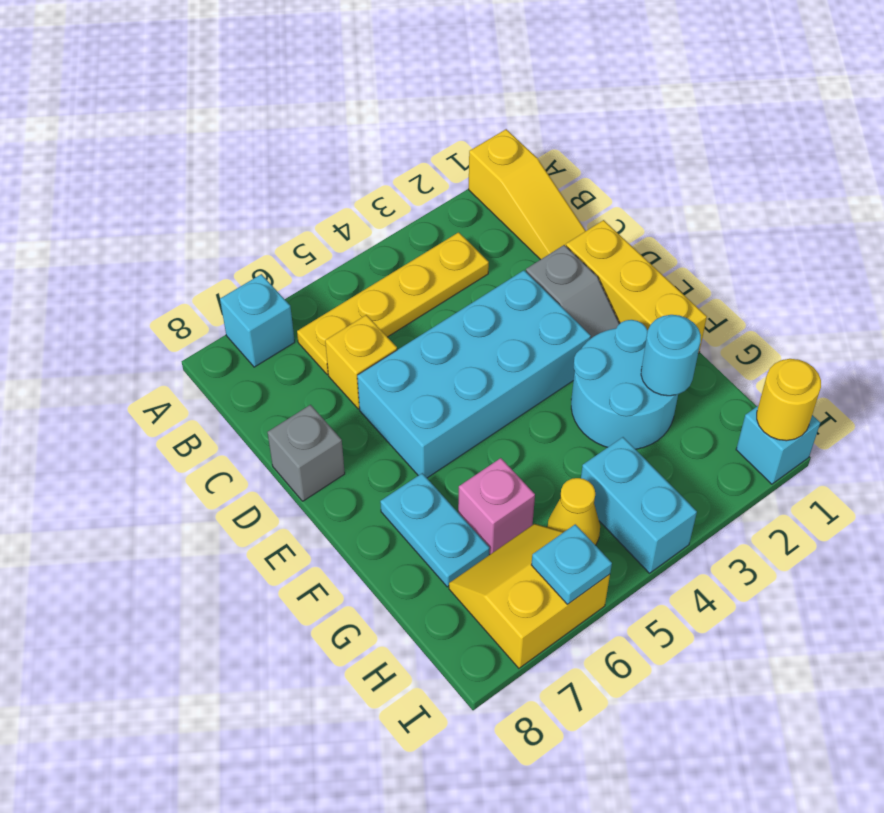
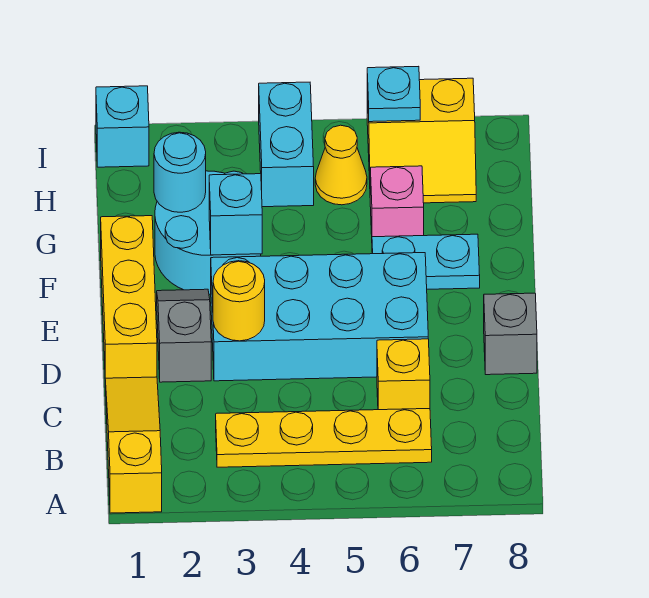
cyan 1x1 brick [220,274,295,367] -> cyan 1x1 brick moved to [209,174,262,255]
cyan 1x2 plate [380,473,490,587] -> cyan 1x2 plate turned to [372,234,480,289]
yellow 1x1 round brick [757,359,821,441] -> yellow 1x1 round brick moved to [213,261,265,341]

